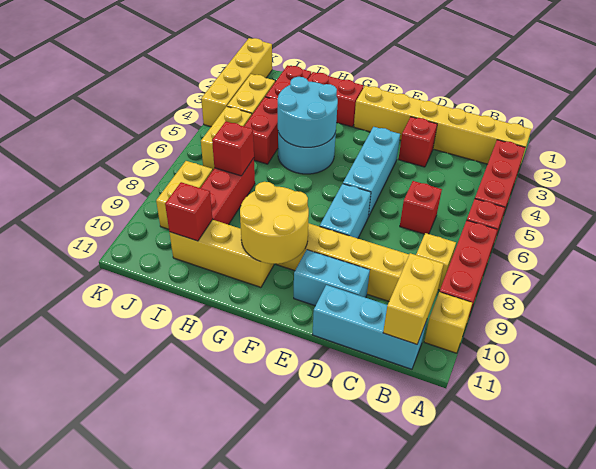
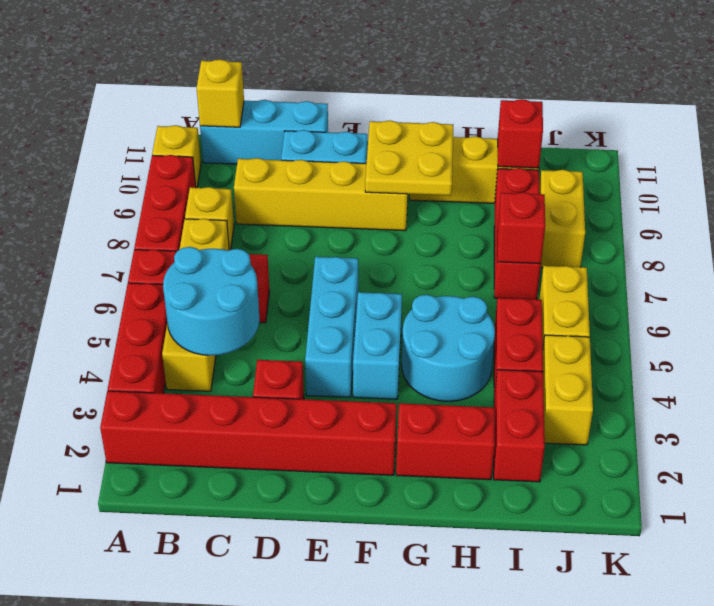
yellow 1x6 brick [354,86,531,165] -> red 1x6 brick [100,391,397,475]
yellow 1x2 brick [383,253,444,344] -> yellow 1x1 brick [197,59,244,127]
cyan 1x2 brick [320,184,371,238] -> cyan 1x2 brick moved to [353,292,402,399]
yellow 2x2 round brick [240,182,309,264] -> yellow 2x2 plate [365,120,453,196]
cyan 2x2 round brick [278,77,338,147] -> cyan 2x2 round brick moved to [163,247,259,355]
yellow 1x4 brick [201,38,272,127] -> yellow 1x4 brick moved to [162,219,229,391]

